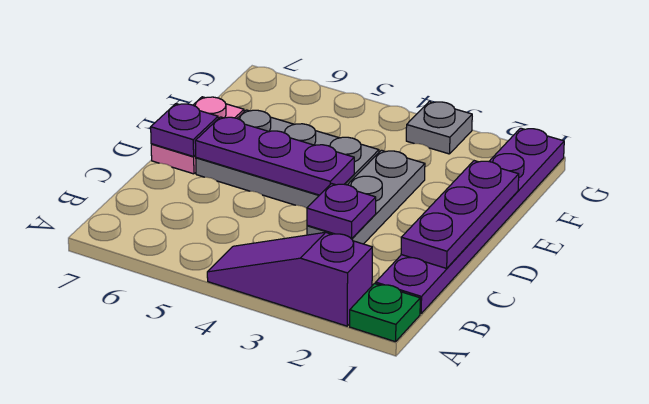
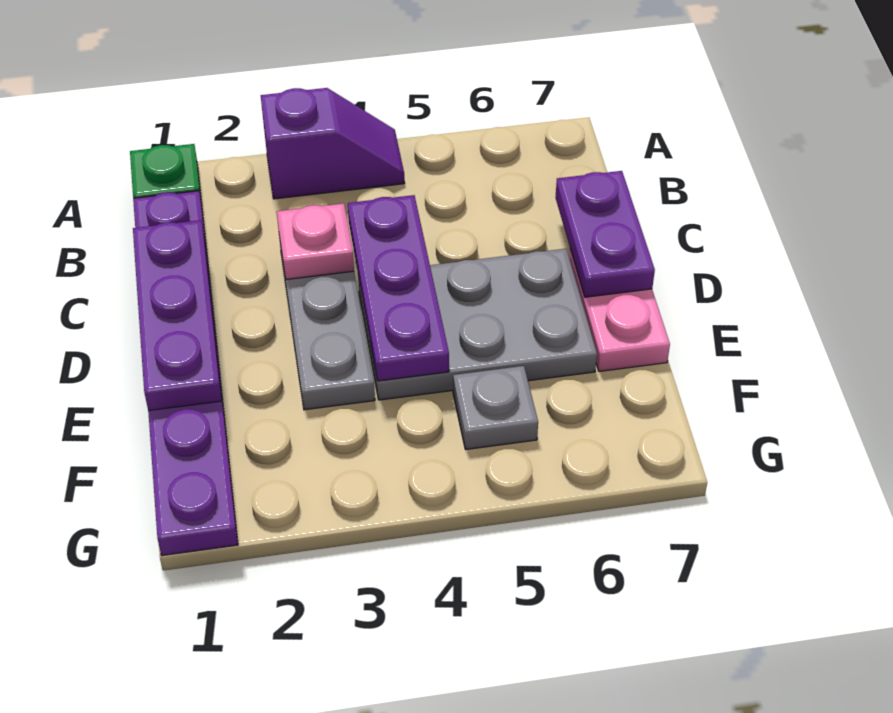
purple 1x3 slope [207,232,372,326] -> purple 1x2 slope [261,88,404,199]
purple 1x1 plate [307,184,376,239] -> pink 1x1 plate [277,203,354,280]
purple 1x3 plate [195,117,354,195] -> purple 1x3 plate turned to [348,195,449,381]
purple 1x1 plate [151,104,218,156] -> purple 1x2 plate [555,171,655,297]
grey 1x1 plate [406,102,472,154] -> grey 1x1 plate moved to [453,366,538,449]

